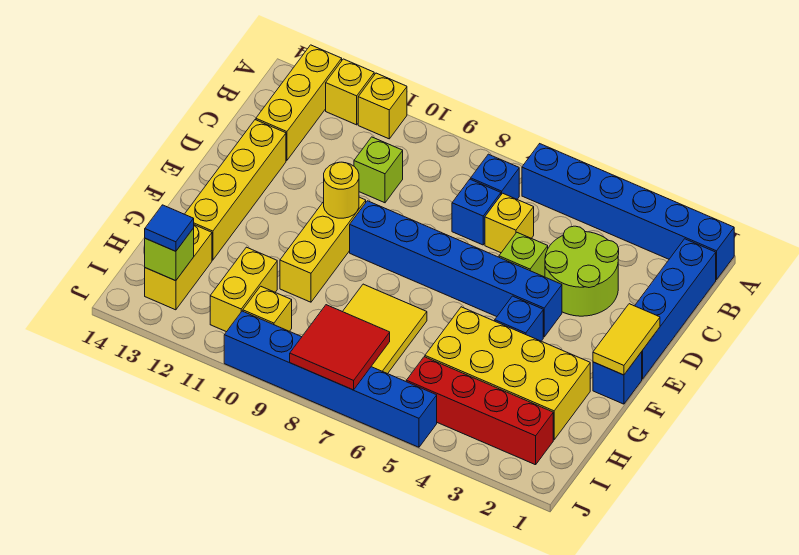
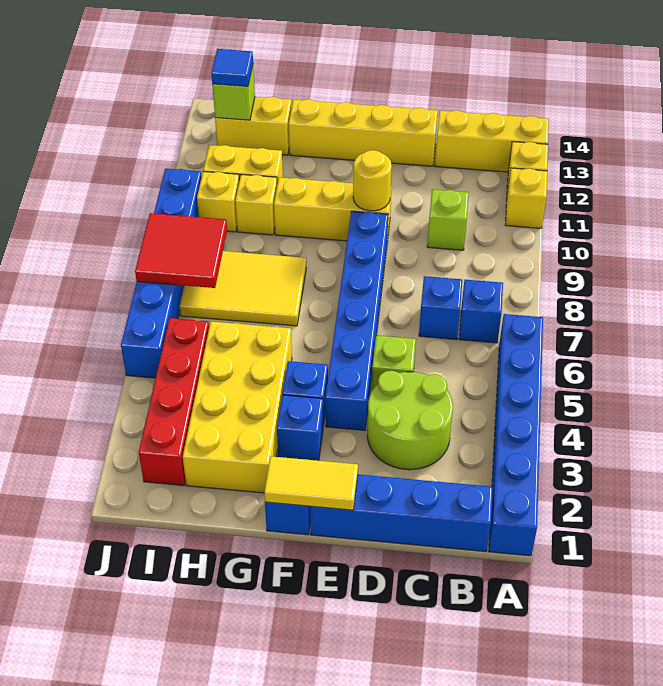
yellow 1x1 brick [485,193,534,253] -> yellow 1x1 brick moved to [235,175,277,235]
none -> blue 1x1 brick [277,395,323,461]

